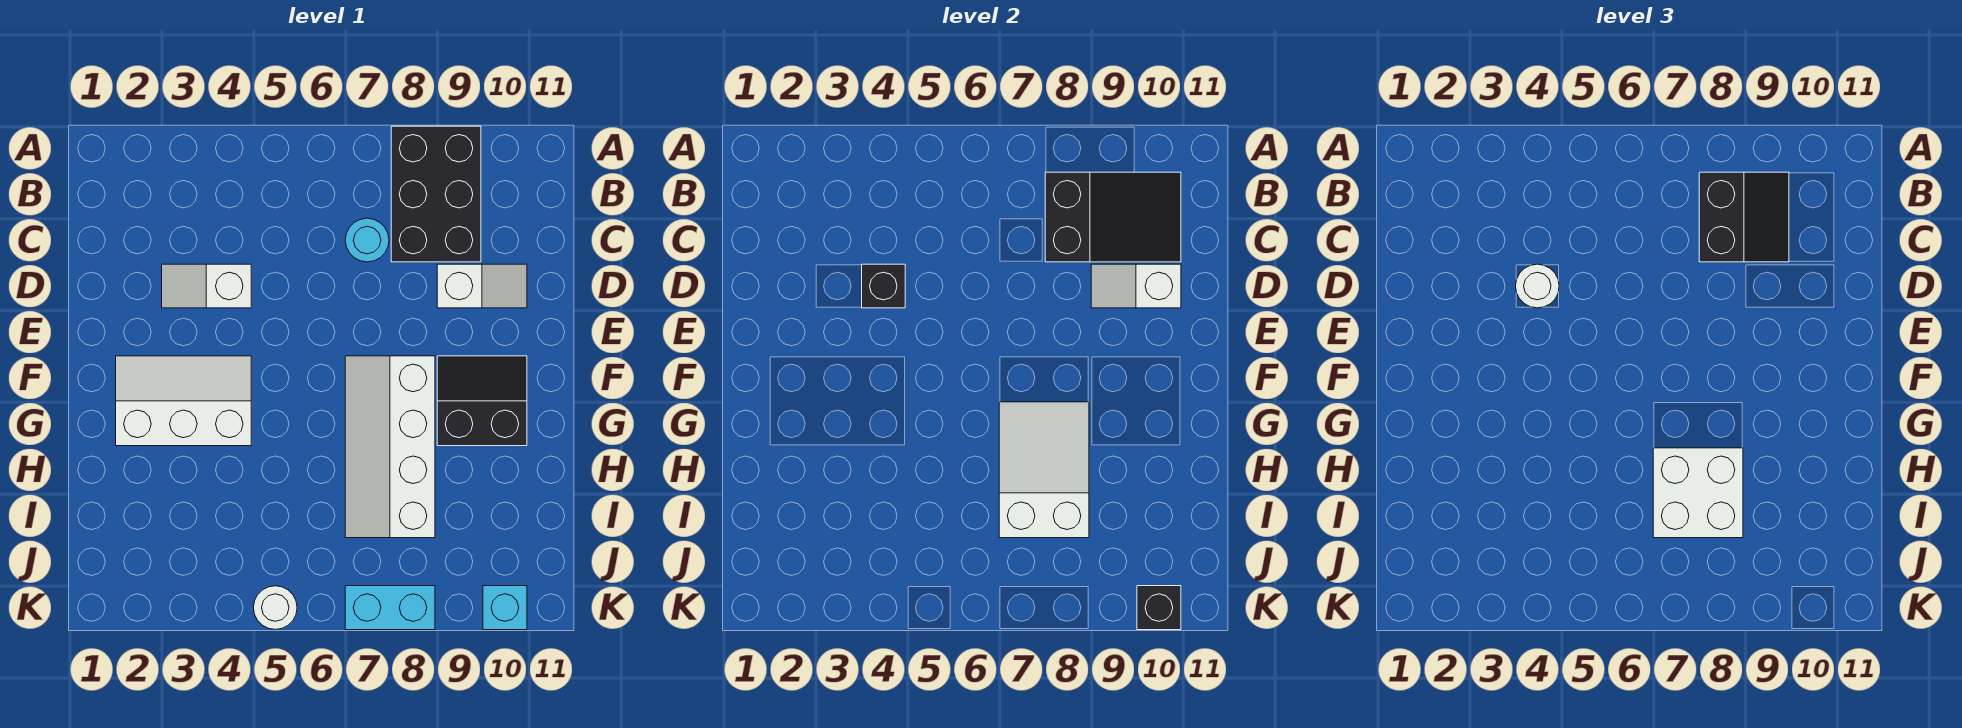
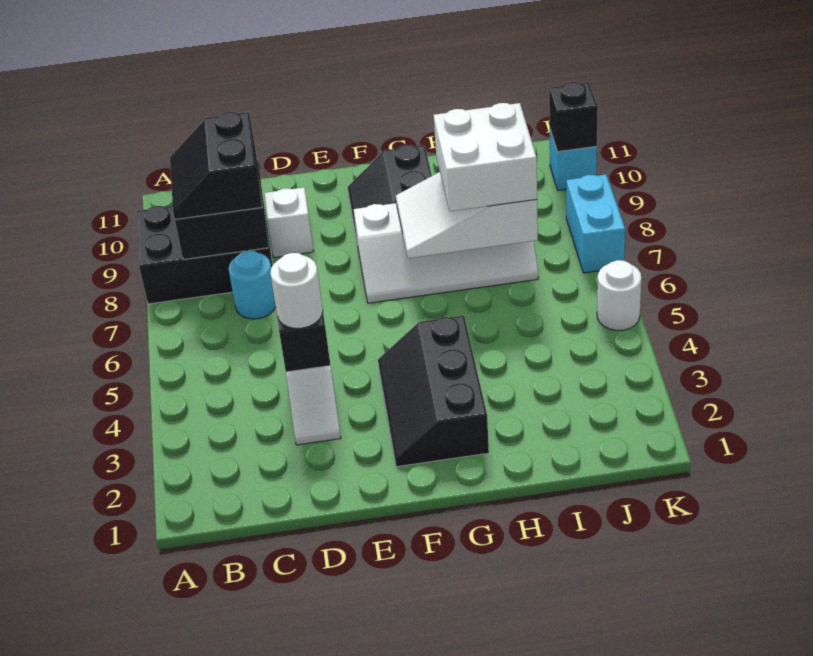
black 2x2 slope [1699,172,1789,262] -> black 2x2 slope turned to [170,112,262,219]
white 1x2 slope [1091,264,1181,308] -> none
white 2x3 slope [116,356,251,446] -> black 2x3 slope [378,315,489,467]

